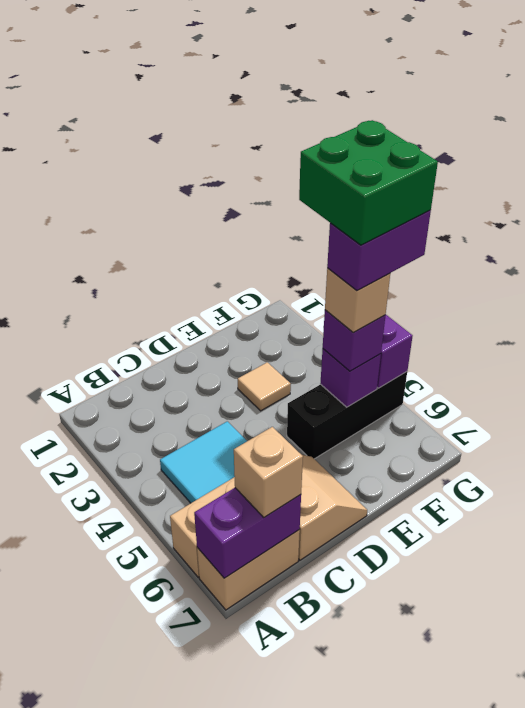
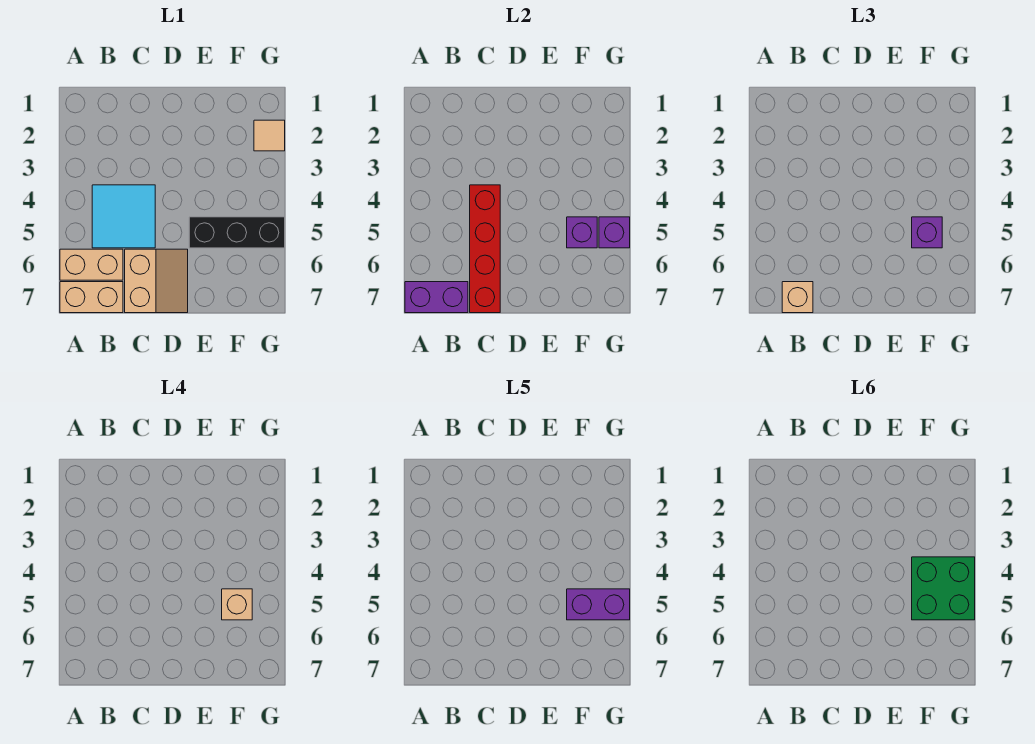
none -> red 1x4 brick [470,185,500,313]
tan 1x1 tile [238,362,291,411] -> tan 1x1 tile moved to [254,120,285,151]

